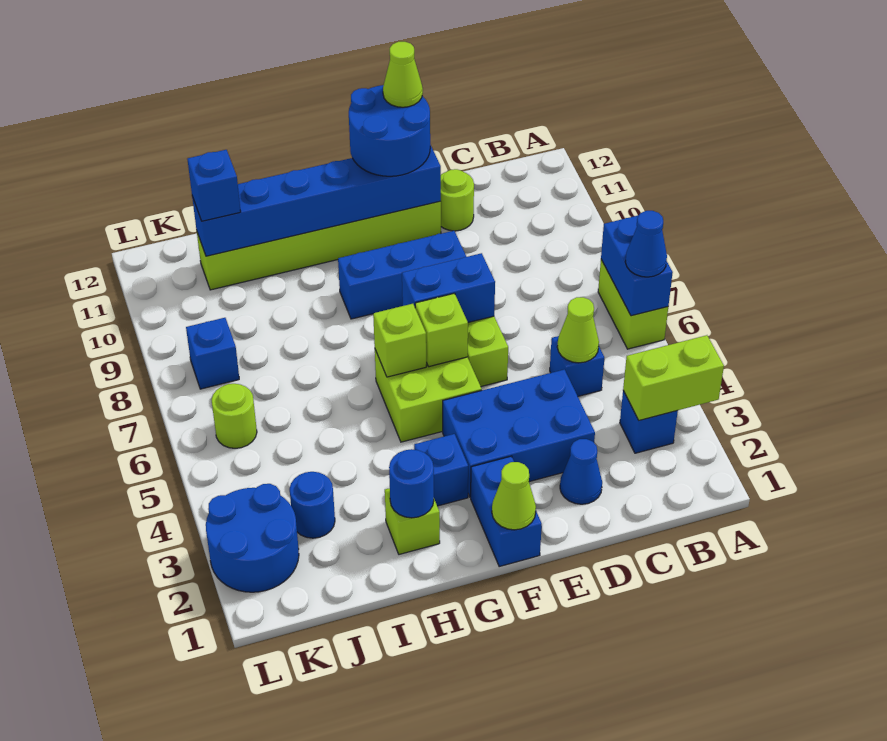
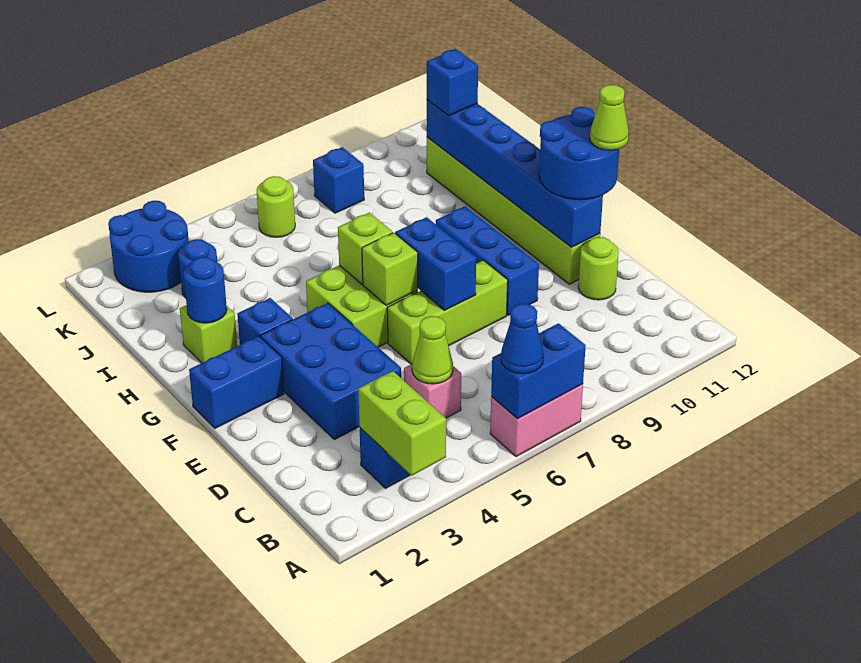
lime 1x2 brick [598,260,668,349] -> pink 1x2 brick [490,384,583,457]
blue 1x1 brick [550,336,604,396] -> pink 1x1 brick [404,364,461,418]
blue 1x1 cone [560,439,602,504] -> none
lime 1x1 cone [492,462,536,530] -> none

